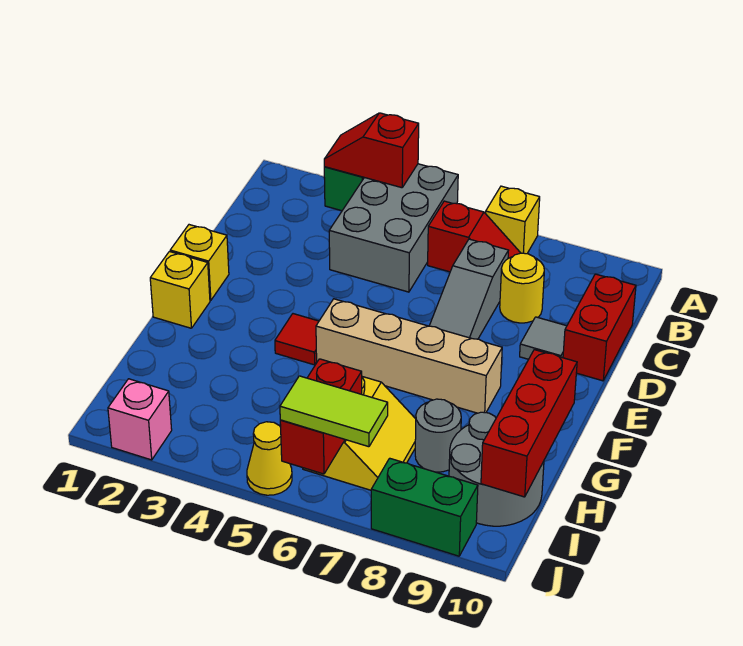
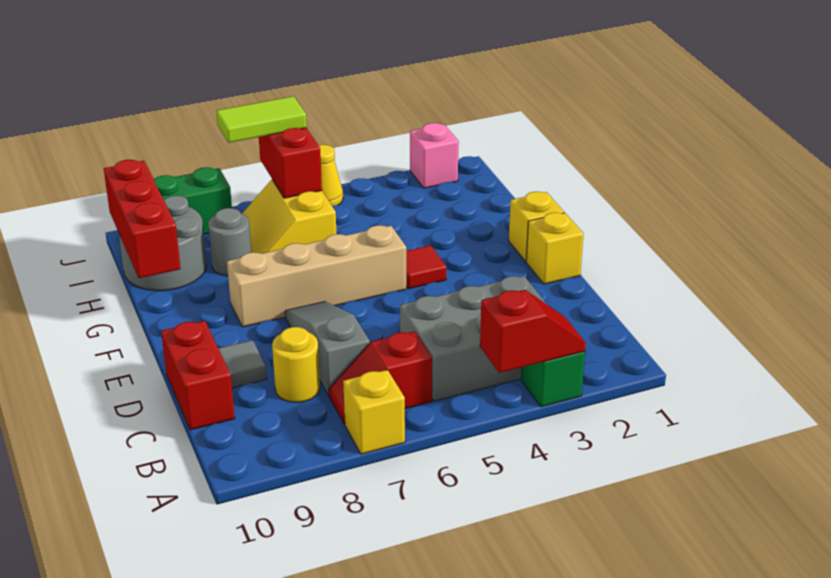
grey 2x3 brick [329,164,458,292] -> grey 2x3 brick turned to [400,276,546,401]

